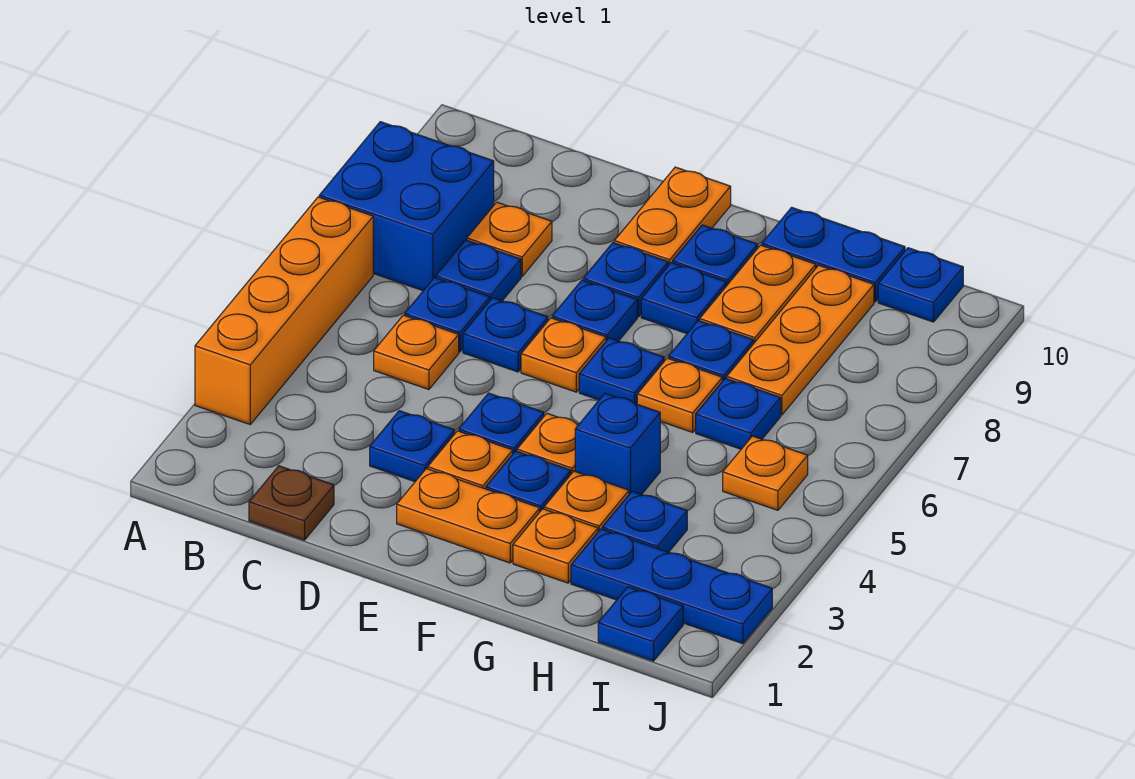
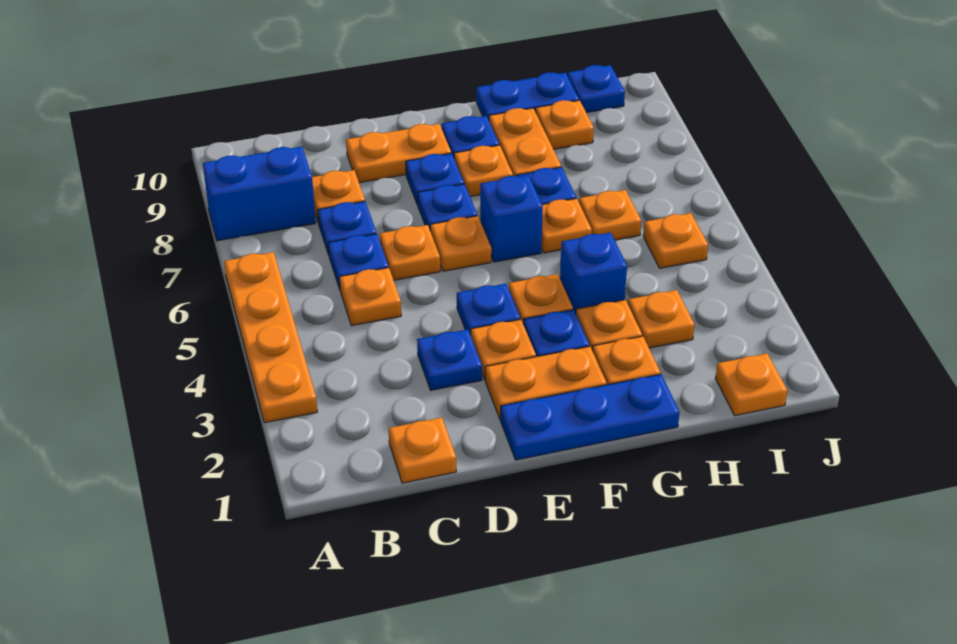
orange 1x4 brick [195,197,373,424] -> orange 1x4 plate [224,252,317,423]
blue 2x2 brick [319,122,494,291] -> blue 1x2 brick [203,147,316,241]
brown 1x1 plate [249,466,334,540] -> orange 1x1 plate [389,418,456,483]
blue 1x1 plate [463,298,548,372] -> orange 1x1 plate [380,225,440,280]
orange 1x2 plate [614,167,731,266] -> orange 1x2 plate turned to [346,124,451,183]
blue 1x1 plate [579,338,664,404] -> blue 1x1 brick [480,175,543,262]
blue 1x1 plate [641,263,726,333] -> orange 1x1 plate [454,145,513,197]
blue 1x3 plate [571,529,772,644] -> blue 1x3 plate moved to [500,374,680,460]
blue 1x1 plate [602,491,687,552] -> orange 1x1 plate [628,290,695,348]
blue 1x1 plate [696,378,781,449] -> orange 1x1 plate [579,190,641,240]
orange 1x3 plate [727,265,874,415] -> orange 1x1 plate [536,100,594,149]
blue 1x1 plate [598,587,683,661] -> orange 1x1 plate [715,353,787,416]

